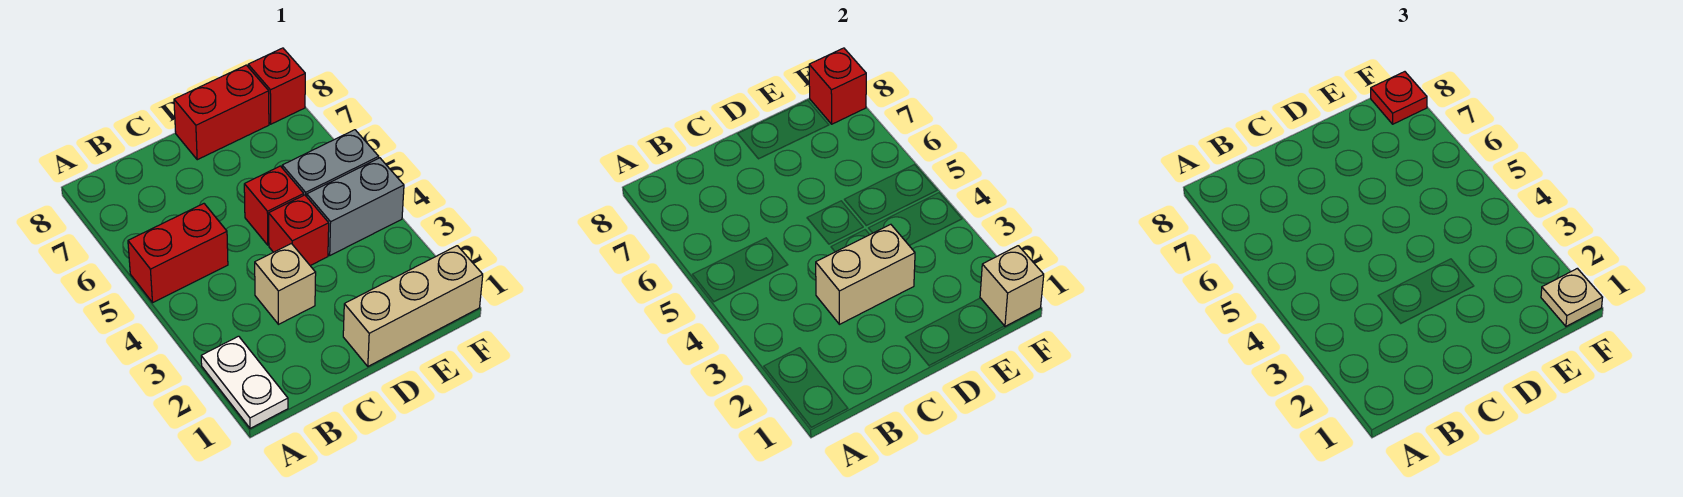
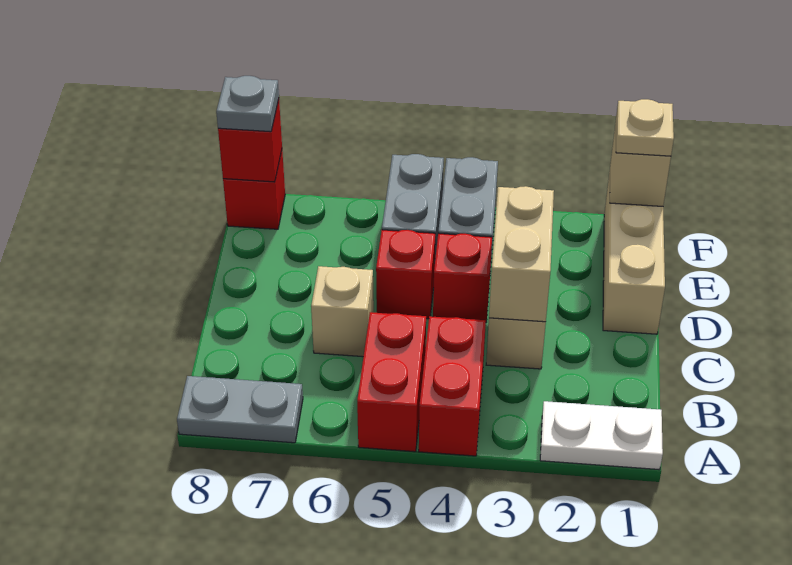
none -> grey 1x2 plate [177,376,303,443]
none -> tan 1x1 brick [311,266,374,357]
red 1x2 brick [174,65,269,160] -> red 1x2 brick moved to [419,316,486,456]
red 1x1 plate [1371,72,1427,124] -> grey 1x1 plate [216,76,279,132]

